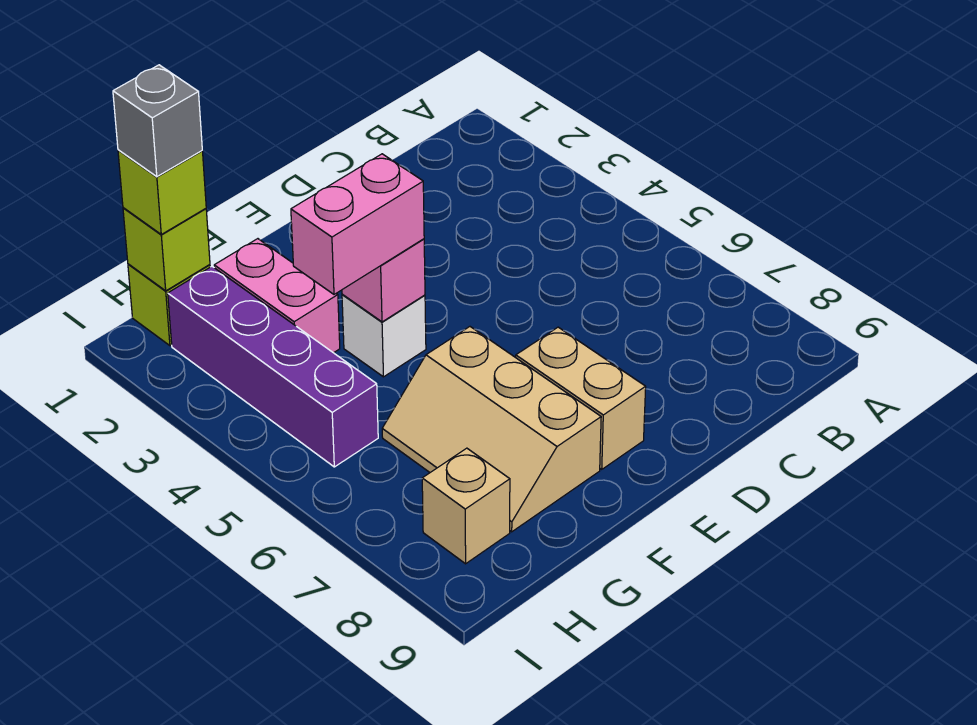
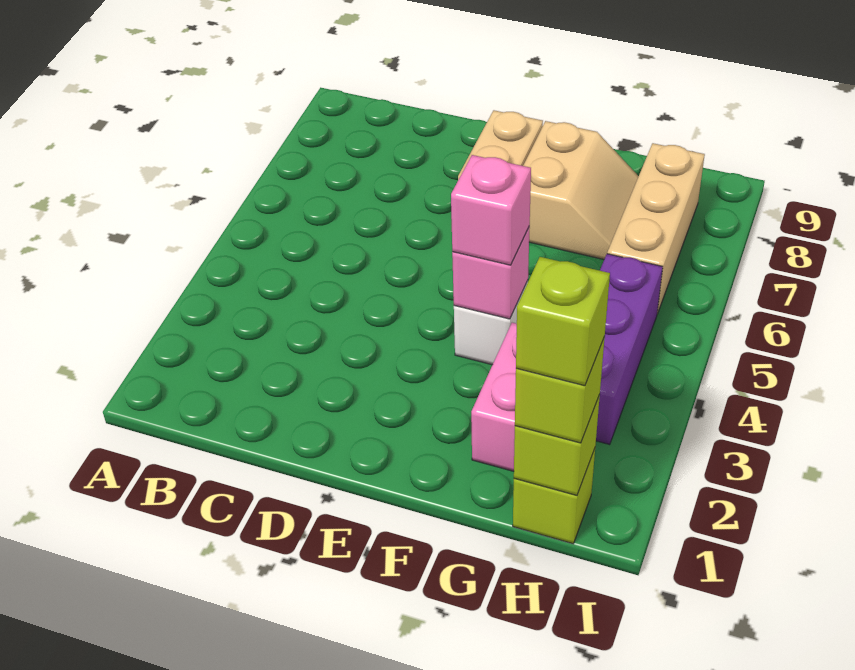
pink 1x2 brick [291,154,424,294] -> pink 1x1 brick [451,155,531,265]
tan 2x3 slope [382,327,601,532] -> tan 2x2 slope [523,121,639,259]
grey 1x1 brick [113,65,202,177] -> lime 1x1 brick [516,257,610,386]
purple 1x4 brick [168,267,378,467] -> purple 1x3 brick [596,254,663,445]
tan 1x1 brick [422,448,510,564] -> tan 1x3 brick [607,143,705,314]

